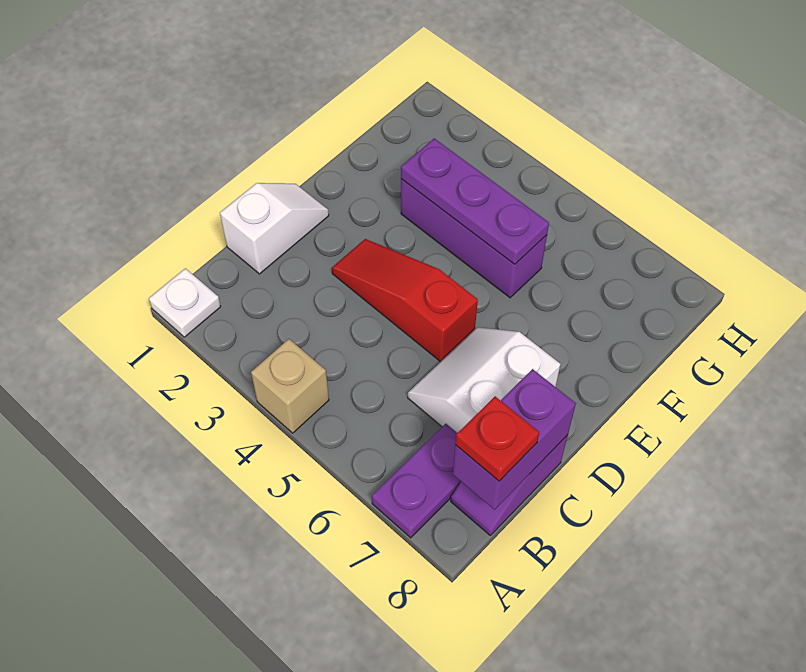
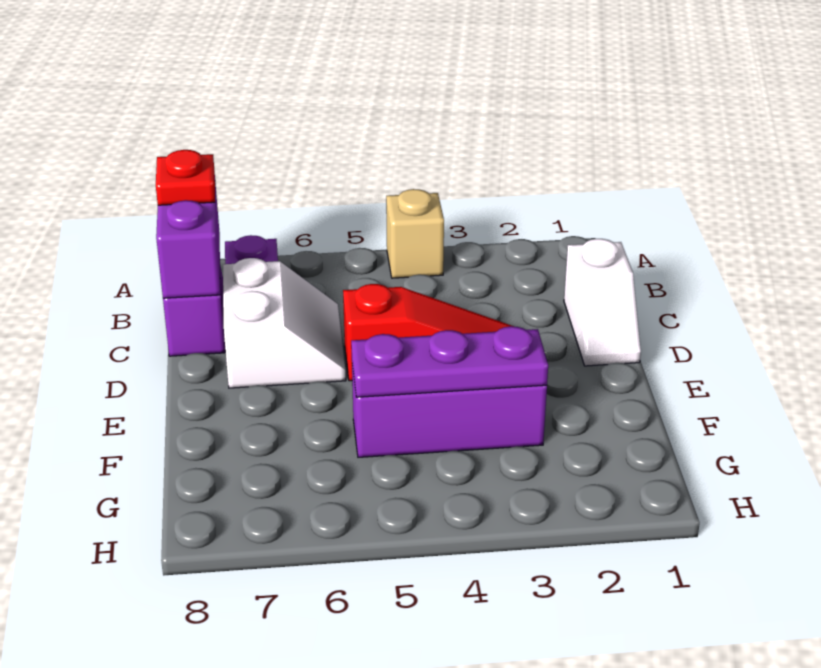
white 1x1 plate [149,268,221,337] -> none

